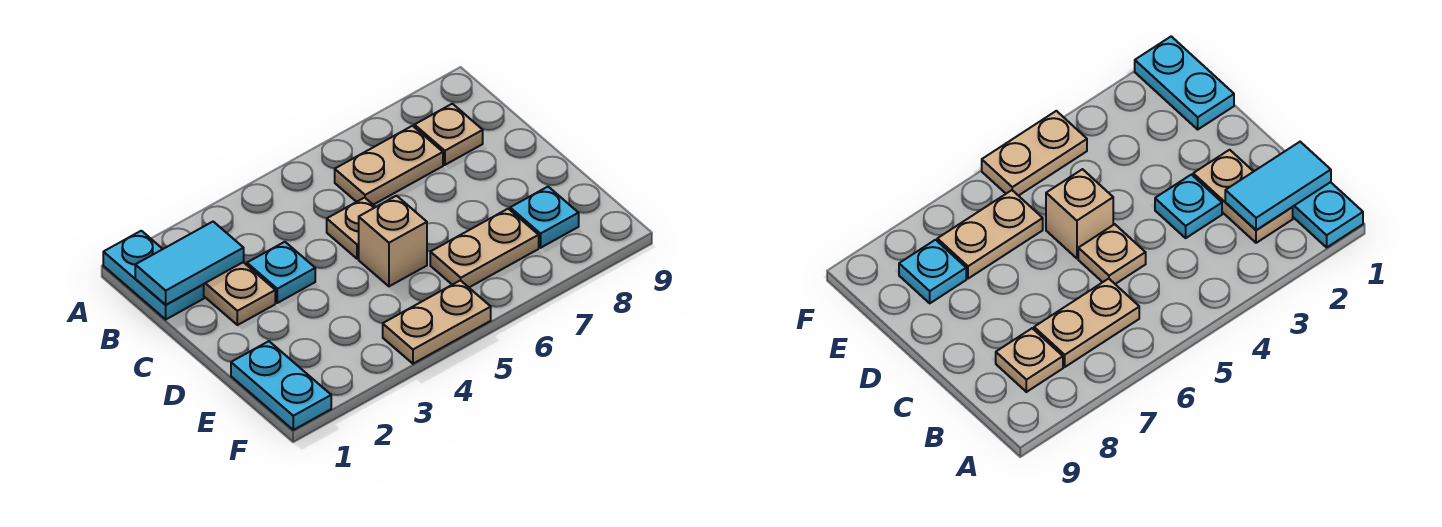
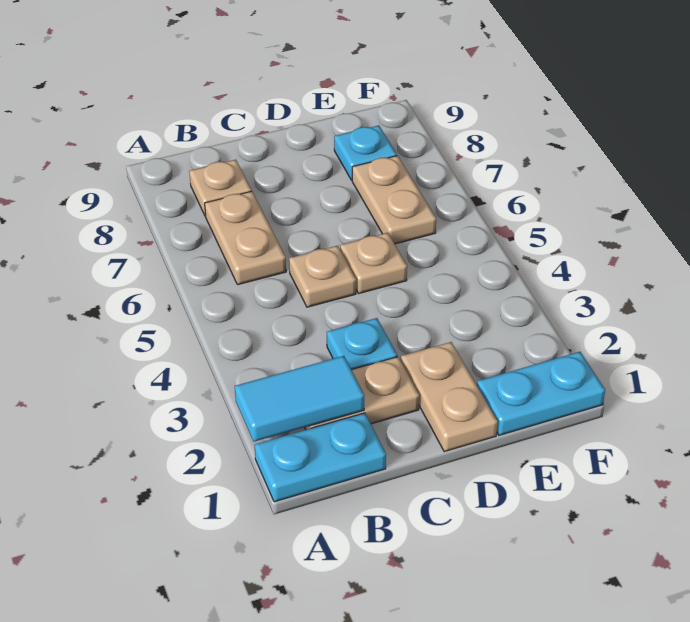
cyan 1x2 tile [135,222,244,305] -> cyan 1x2 tile turned to [235,356,364,442]
tan 1x1 brick [359,196,427,286] -> tan 1x1 plate [340,233,407,294]
tan 1x2 plate [383,280,491,364] -> tan 1x2 plate moved to [401,342,498,452]

